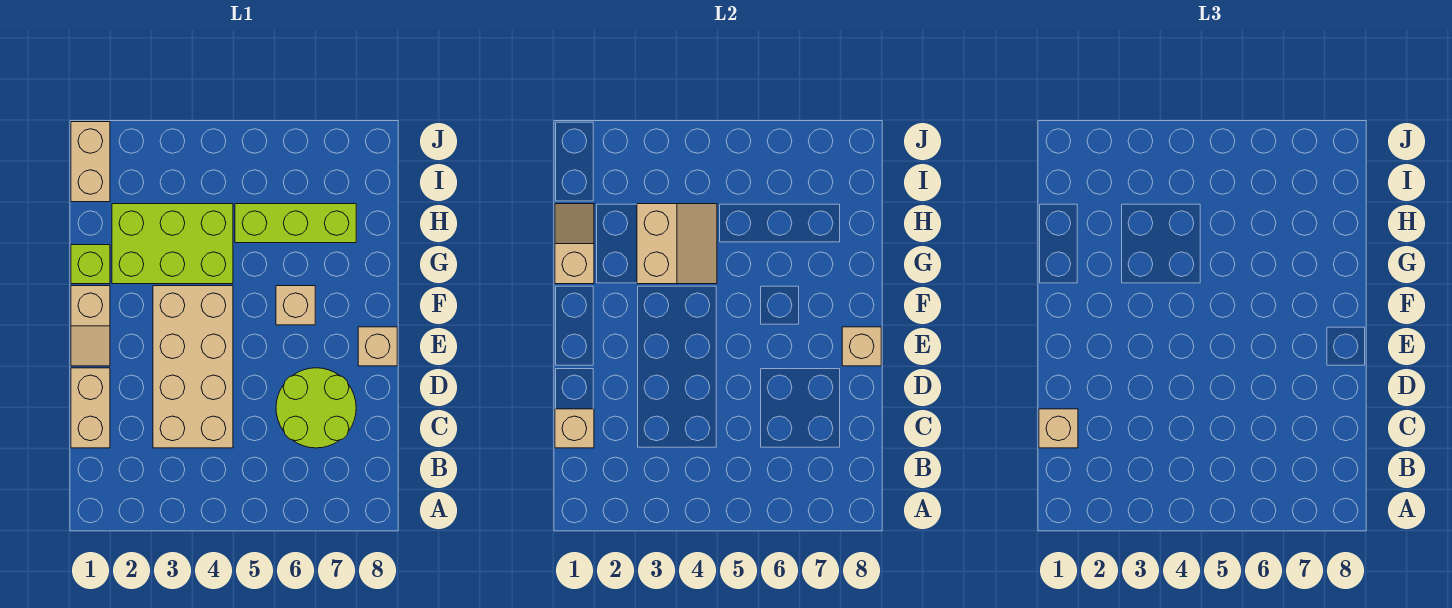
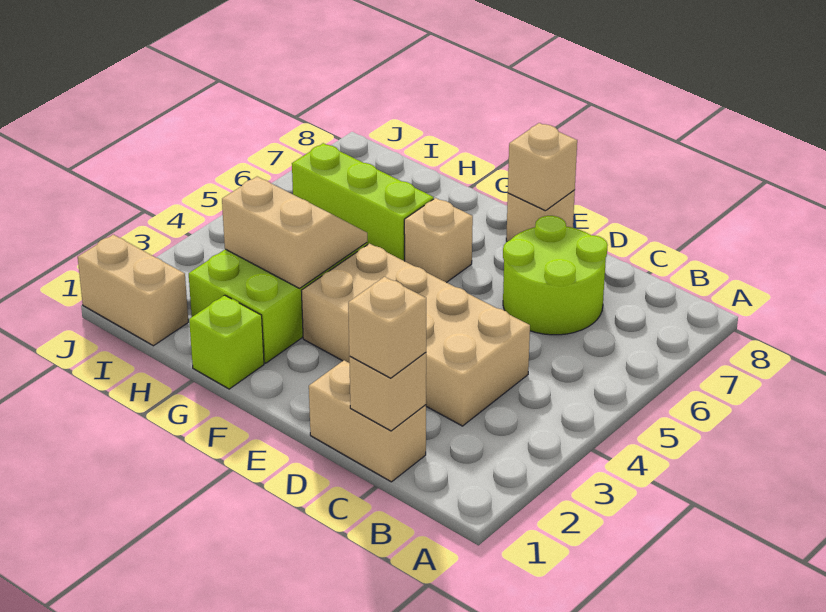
tan 1x2 slope [71,286,110,366] -> none
tan 1x2 slope [555,204,594,284] -> none
lime 1x3 brick [235,204,356,243] -> lime 1x3 brick turned to [292,143,434,261]

